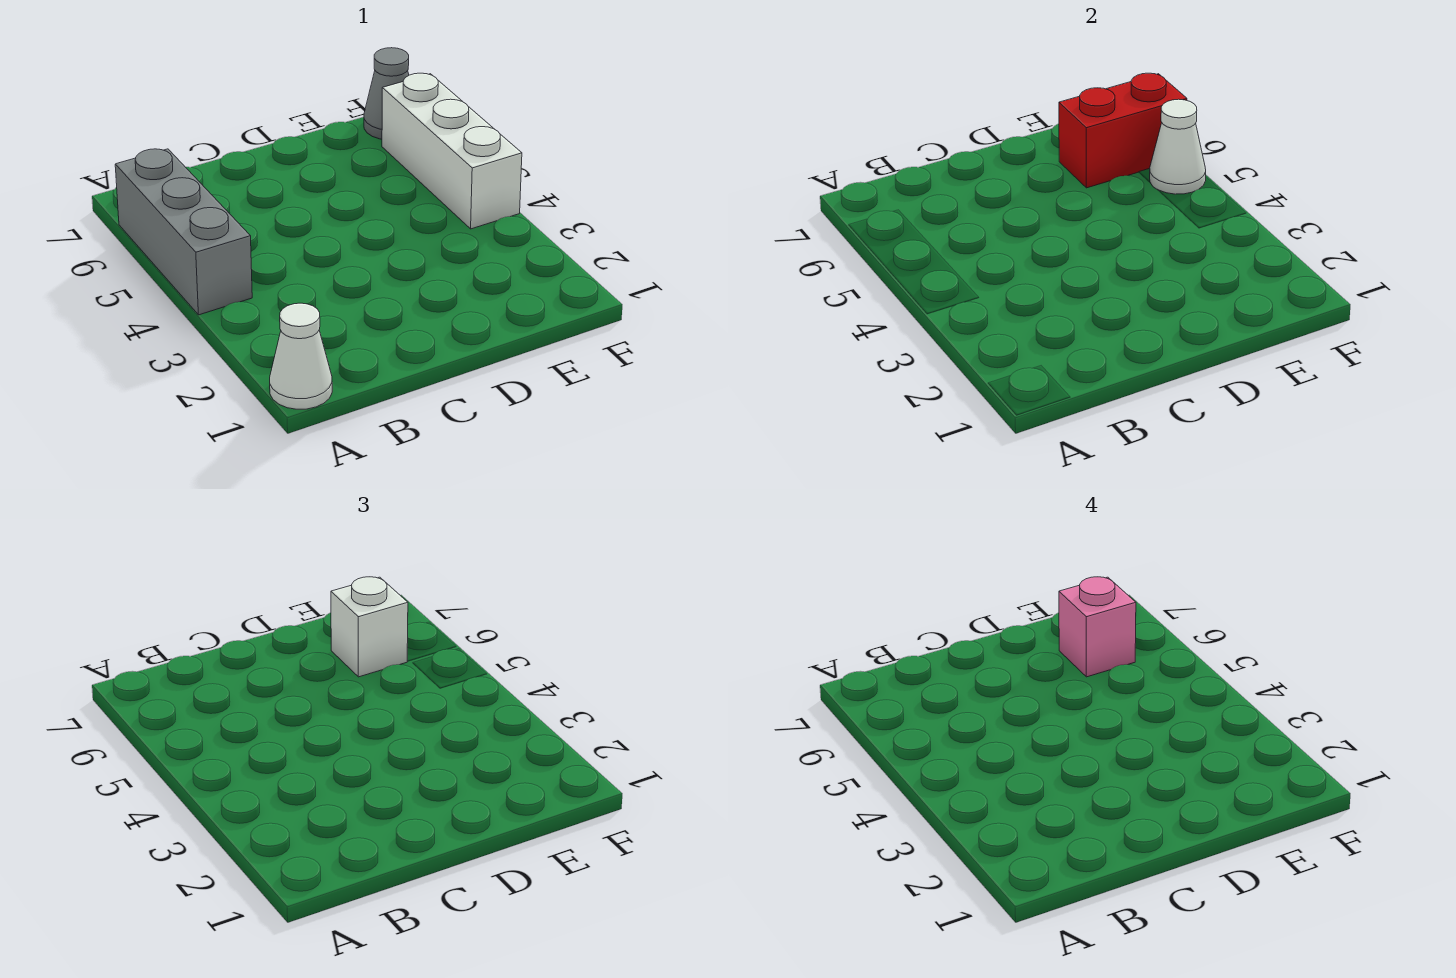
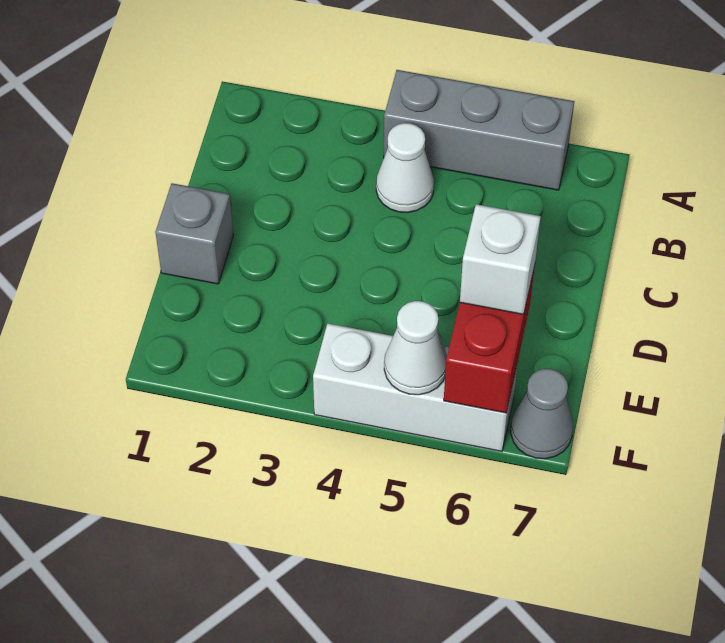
white 1x1 cone [270,303,332,409] -> white 1x1 cone moved to [376,123,434,213]
none -> grey 1x1 brick [156,183,233,284]
pink 1x1 brick [1059,577,1136,677] -> none

